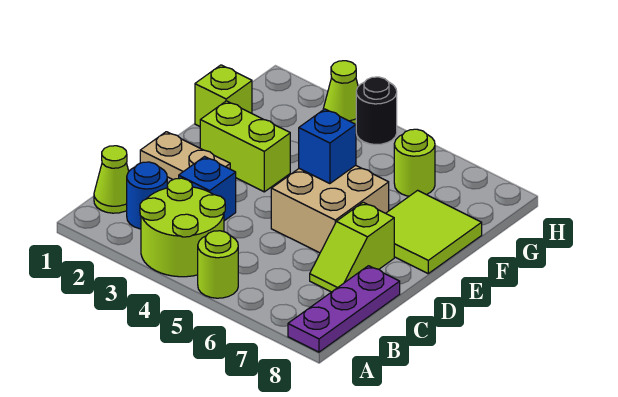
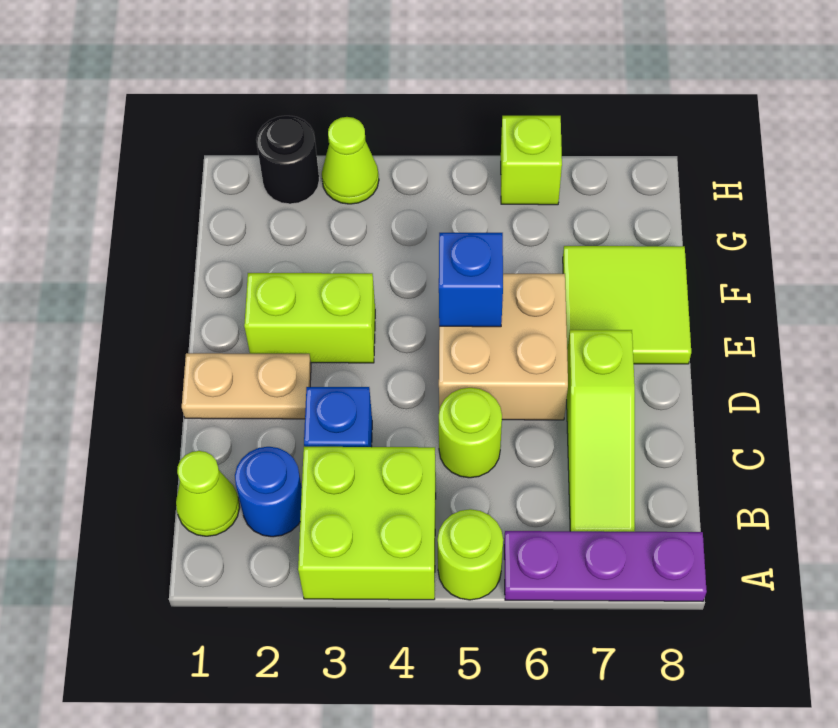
lime 2x2 round brick [140,178,225,277] -> lime 2x2 brick [298,447,436,600]
purple 1x3 plate [288,266,400,352] -> purple 1x3 plate turned to [504,531,707,601]
lime 1x2 slope [310,202,394,292] -> lime 1x3 slope [567,330,635,532]
lime 1x1 brick [195,65,252,126] -> lime 1x1 brick moved to [501,116,562,205]
lime 1x1 round brick [394,129,435,196] -> lime 1x1 round brick moved to [439,388,502,478]
black 1x1 round brick [356,77,397,145] -> black 1x1 round brick moved to [256,116,319,204]

